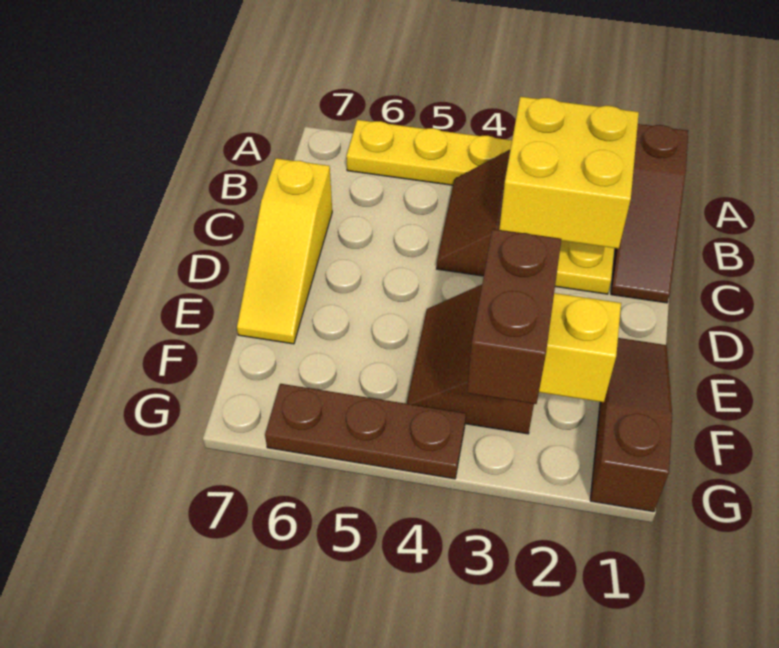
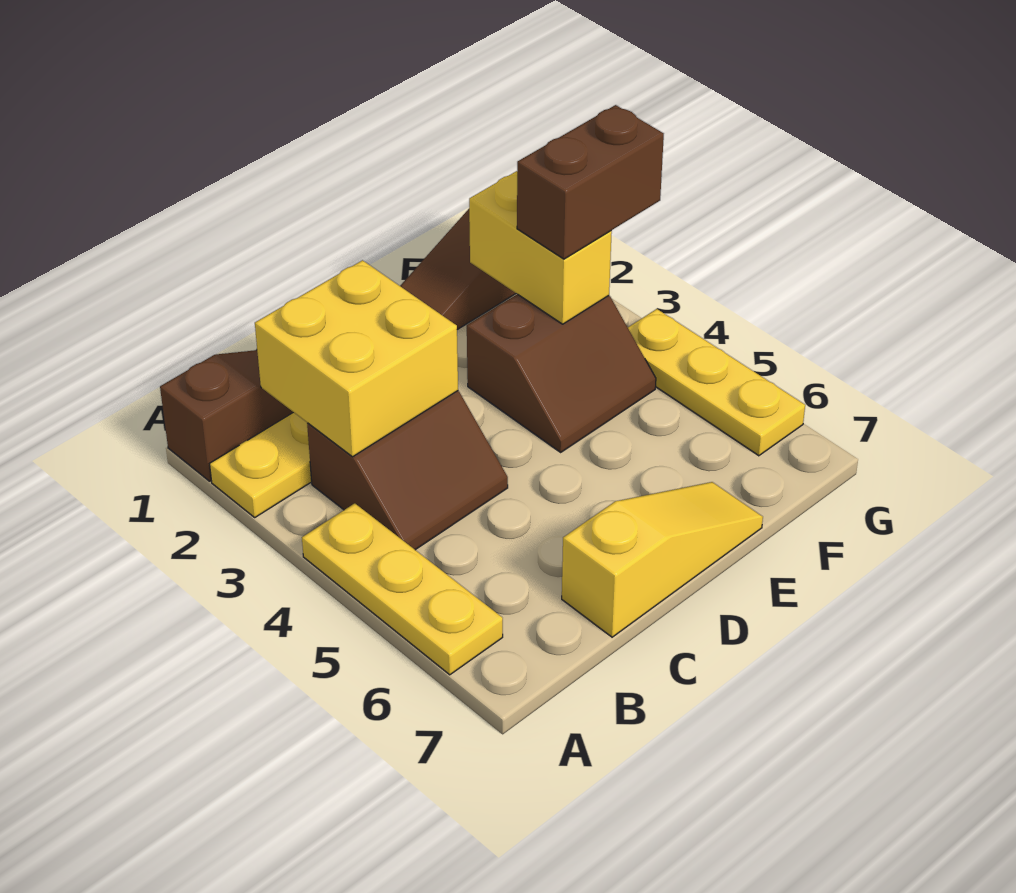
brown 1x3 plate [265,384,466,479] -> yellow 1x3 plate [628,309,805,456]

